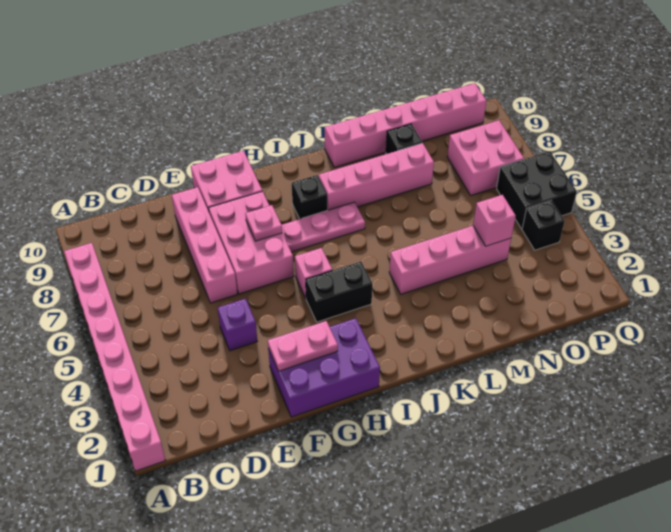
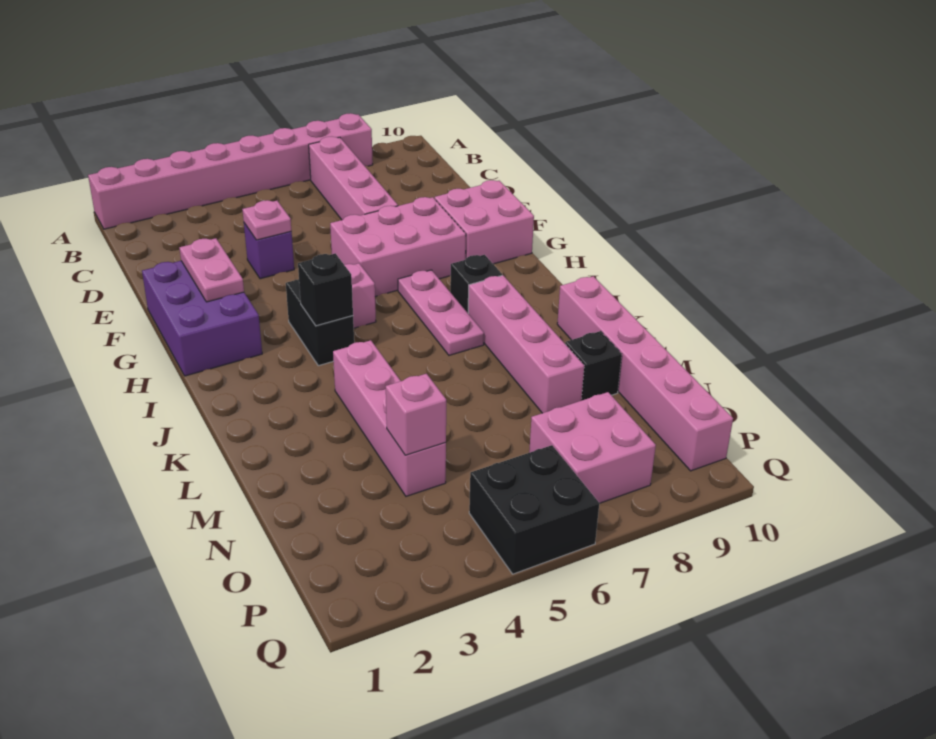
pink 1x4 brick [172,187,237,303] -> pink 1x4 brick turned to [309,137,398,220]
pink 1x1 plate [245,205,282,241] -> pink 1x1 plate moved to [242,200,292,240]
black 1x1 brick [522,201,565,250] -> black 1x1 brick moved to [298,253,353,326]

